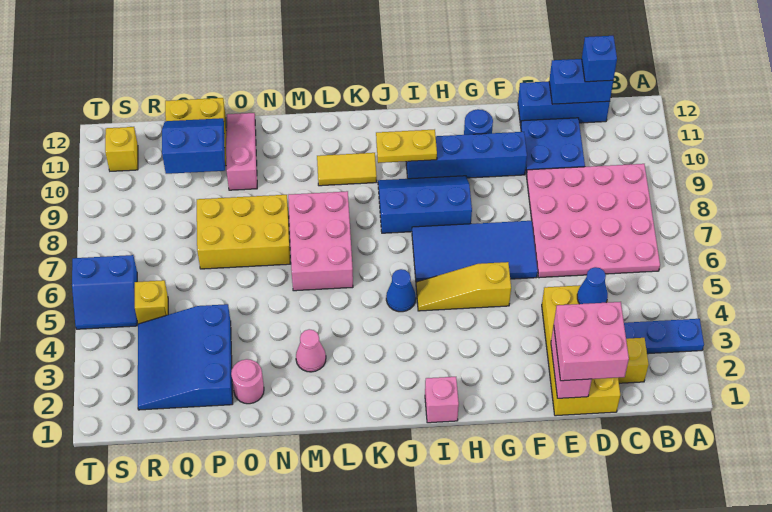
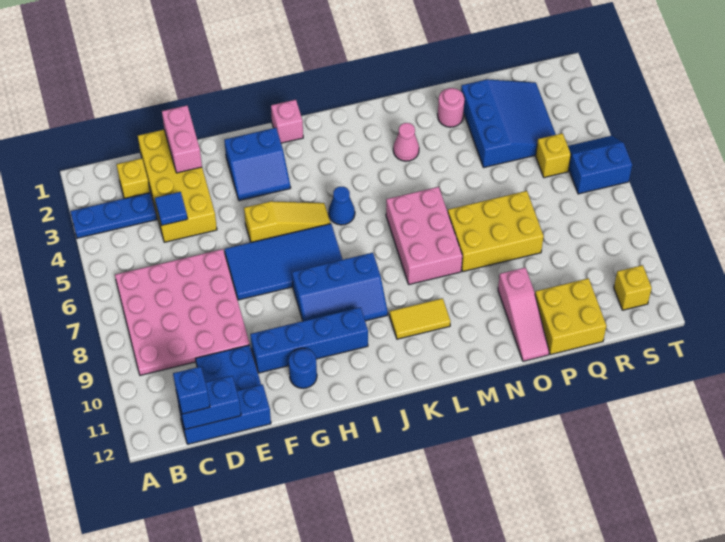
pink 2x2 brick [554,302,629,381] -> none
blue 1x1 cone [577,267,608,304] -> blue 1x1 tile [155,192,187,225]
yellow 1x2 plate [376,129,437,163] -> none
blue 2x2 slope [162,118,225,174] -> blue 2x2 slope moved to [224,128,291,201]

